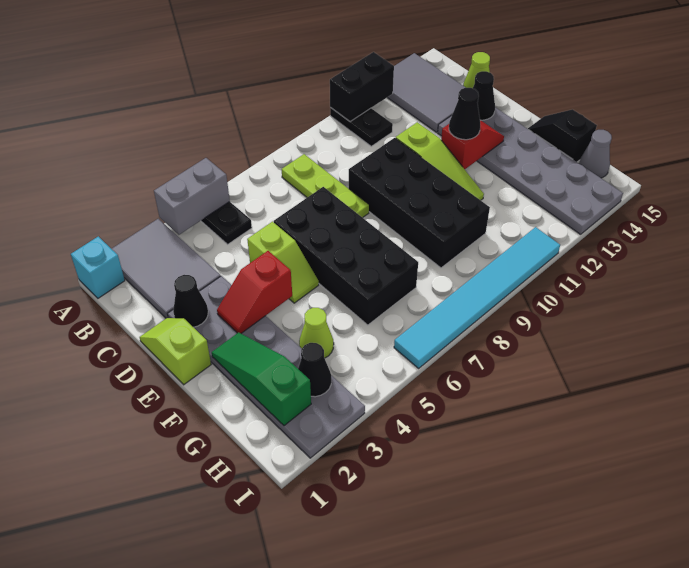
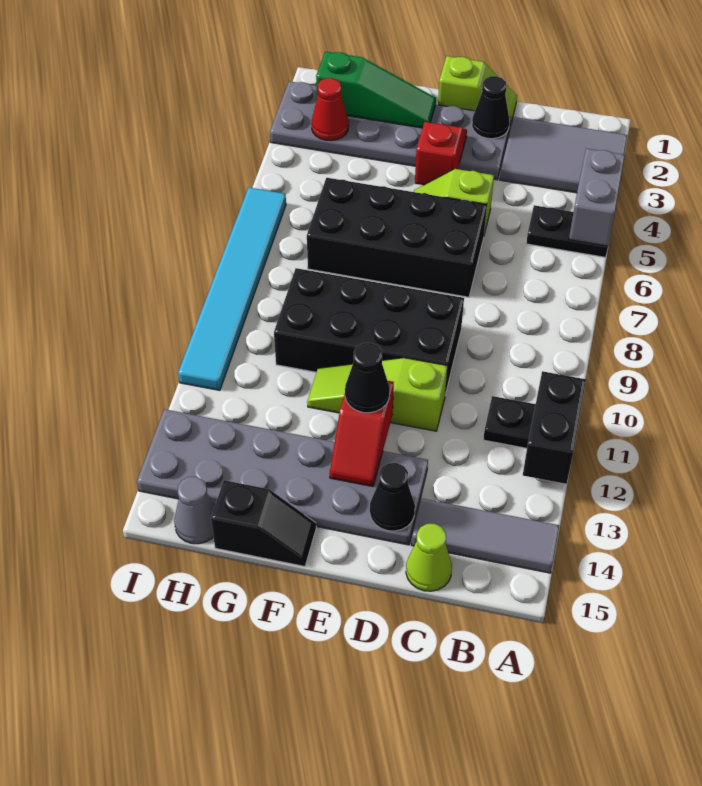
cyan 1x1 brick [71,236,125,298] -> none
grey 2x3 tile [387,53,466,132] -> grey 1x3 tile [411,498,559,573]
lime 1x3 plate [282,154,369,218] -> none
lime 1x1 cone [299,308,334,358] -> none
black 1x1 cone [298,343,331,397] -> red 1x1 cone [311,78,349,141]

